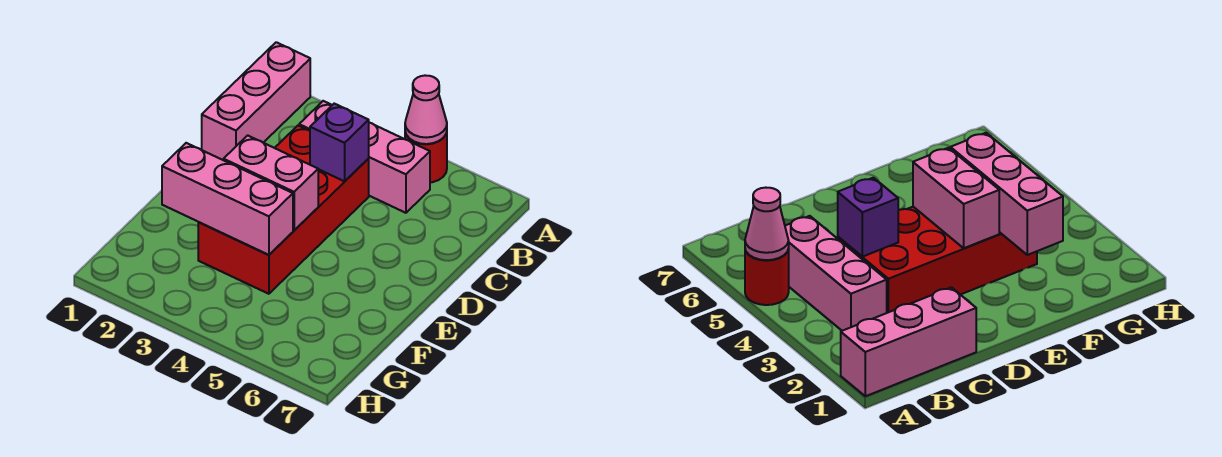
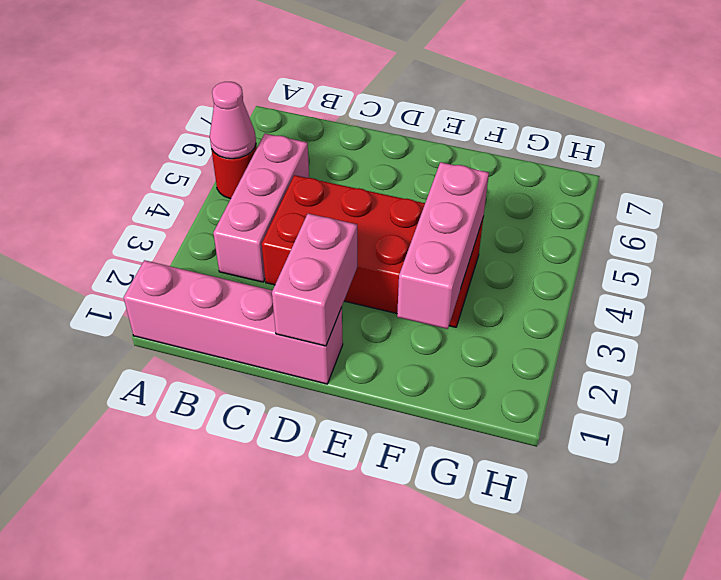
pink 1x3 brick [202,42,310,160] -> pink 1x4 brick [124,260,343,384]
purple 1x1 brick [310,104,369,181] -> none
pink 1x2 brick [224,135,318,230] -> pink 1x2 brick moved to [272,214,357,346]

